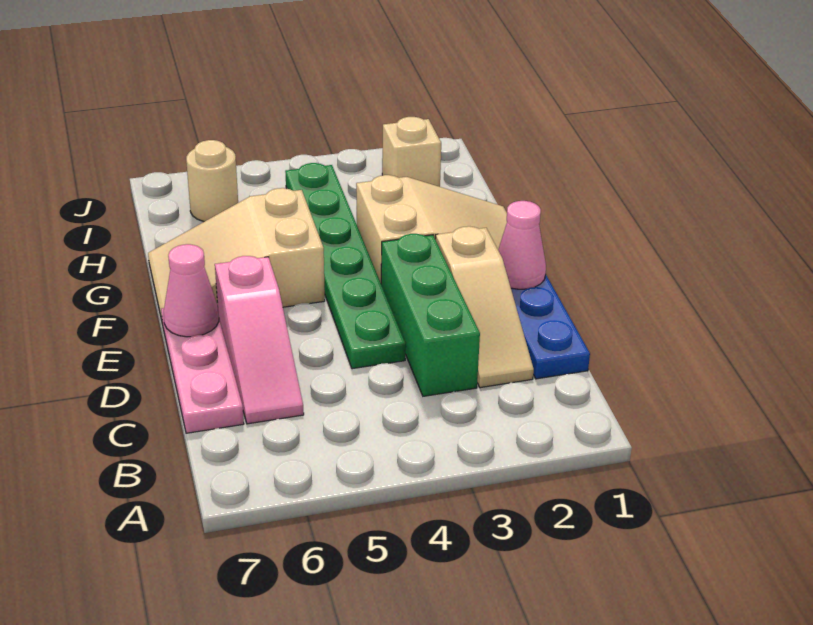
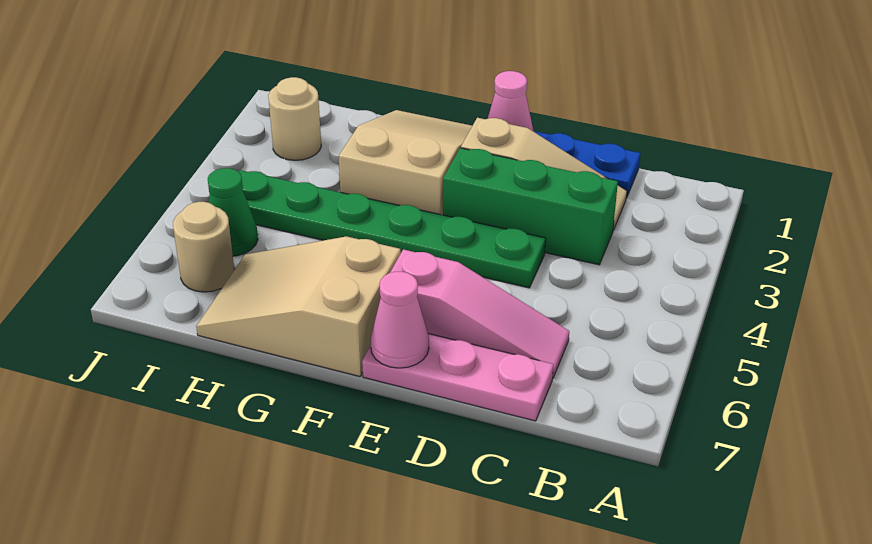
tan 2x3 slope [148,188,325,324] -> tan 2x3 slope turned to [196,236,401,377]
tan 1x1 brick [382,117,441,187] -> tan 1x1 round brick [268,77,321,160]
none -> green 1x1 cone [208,168,258,256]

